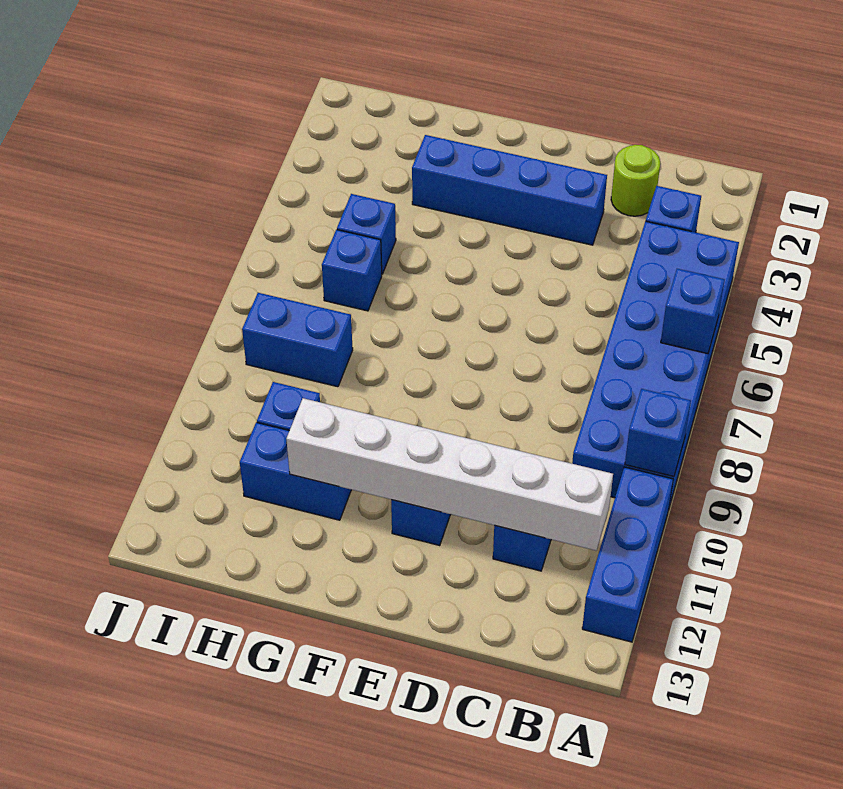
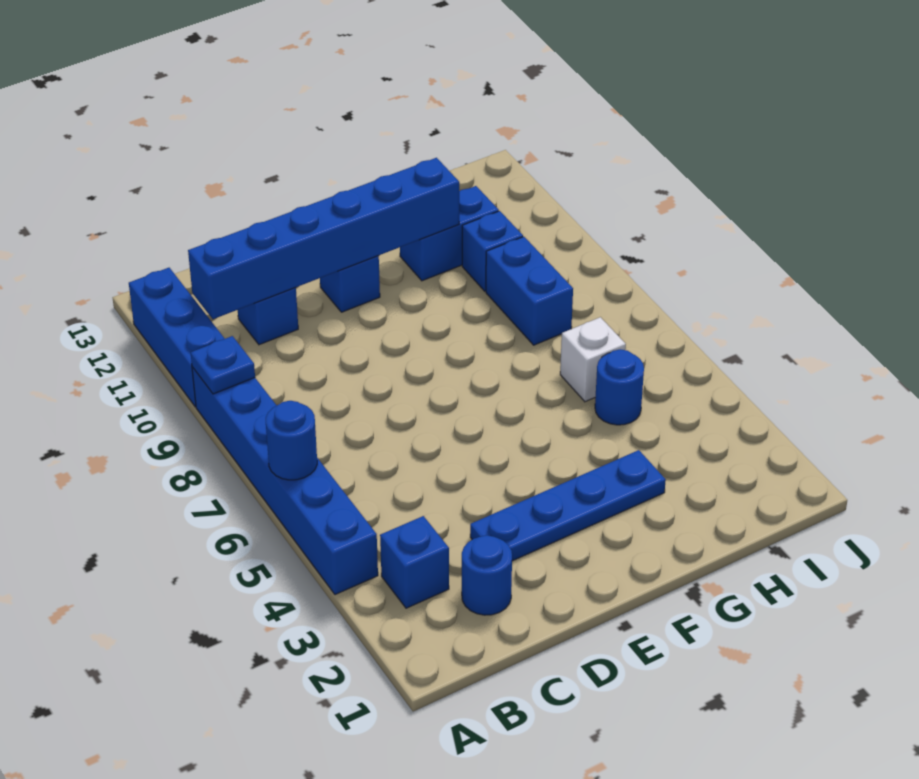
blue 2x6 brick [572,221,739,510] -> blue 1x6 brick [192,367,378,595]
blue 1x1 brick [661,269,725,354] -> blue 1x1 round brick [266,401,317,480]
blue 1x1 brick [625,389,691,477] -> blue 1x1 plate [191,336,255,394]
white 1x6 brick [286,398,613,551] -> blue 1x6 brick [188,158,459,319]
lime 1x1 round brick [611,145,660,216] -> blue 1x1 round brick [462,535,512,615]
blue 1x4 brick [412,135,607,245] -> blue 1x4 plate [470,450,666,561]
blue 1x1 brick [337,194,396,274] -> blue 1x1 round brick [595,349,644,425]
blue 1x1 brick [322,230,382,311] -> white 1x1 brick [560,317,626,402]
blue 1x2 brick [242,293,353,387] -> blue 1x2 brick turned to [486,237,573,345]

